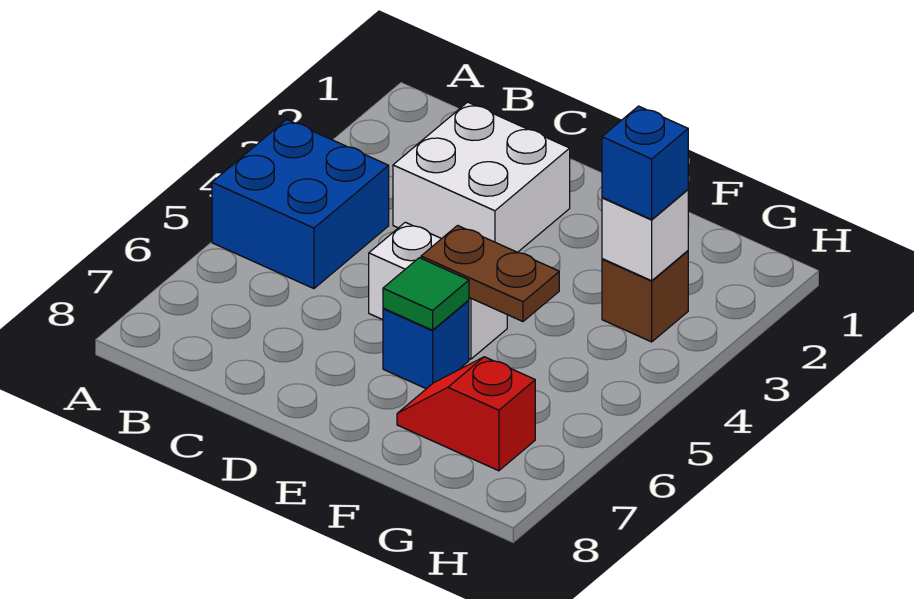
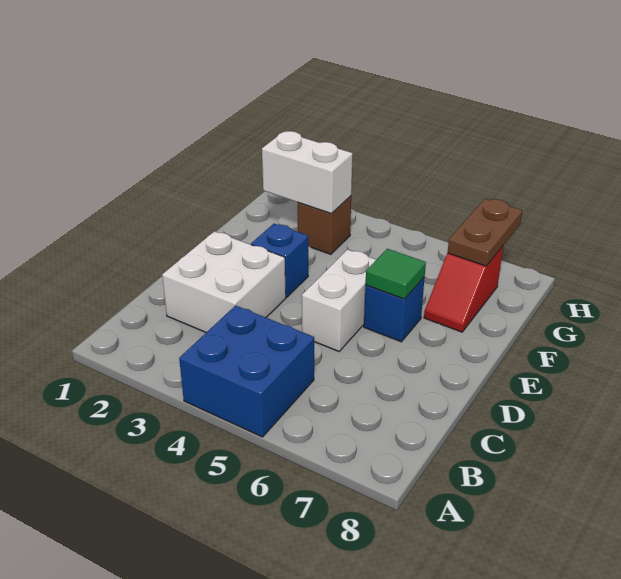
brown 1x2 plate [421,226,559,321] -> brown 1x2 plate moved to [448,199,522,266]
white 1x1 brick [602,190,688,281] -> white 1x2 brick [262,131,353,214]
blue 1x1 brick [602,106,688,219] -> blue 1x1 brick moved to [251,224,308,297]

